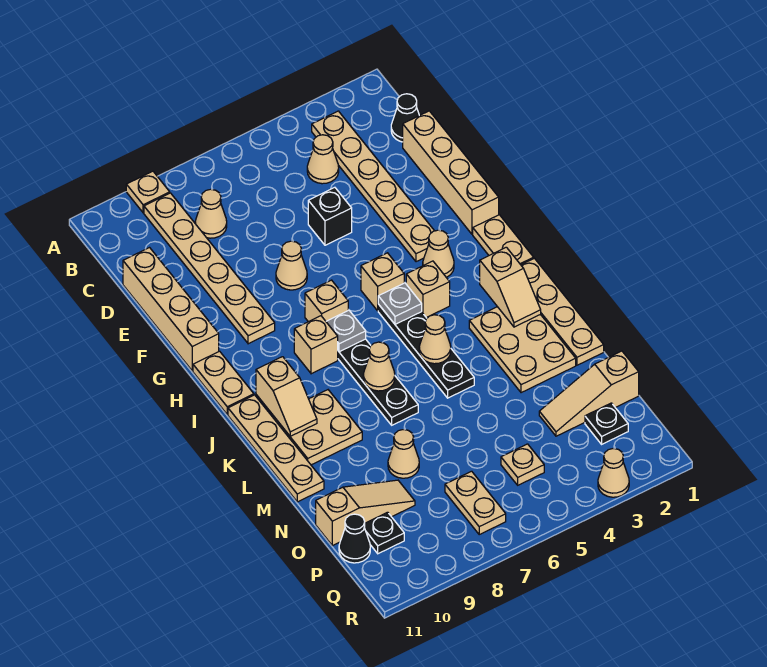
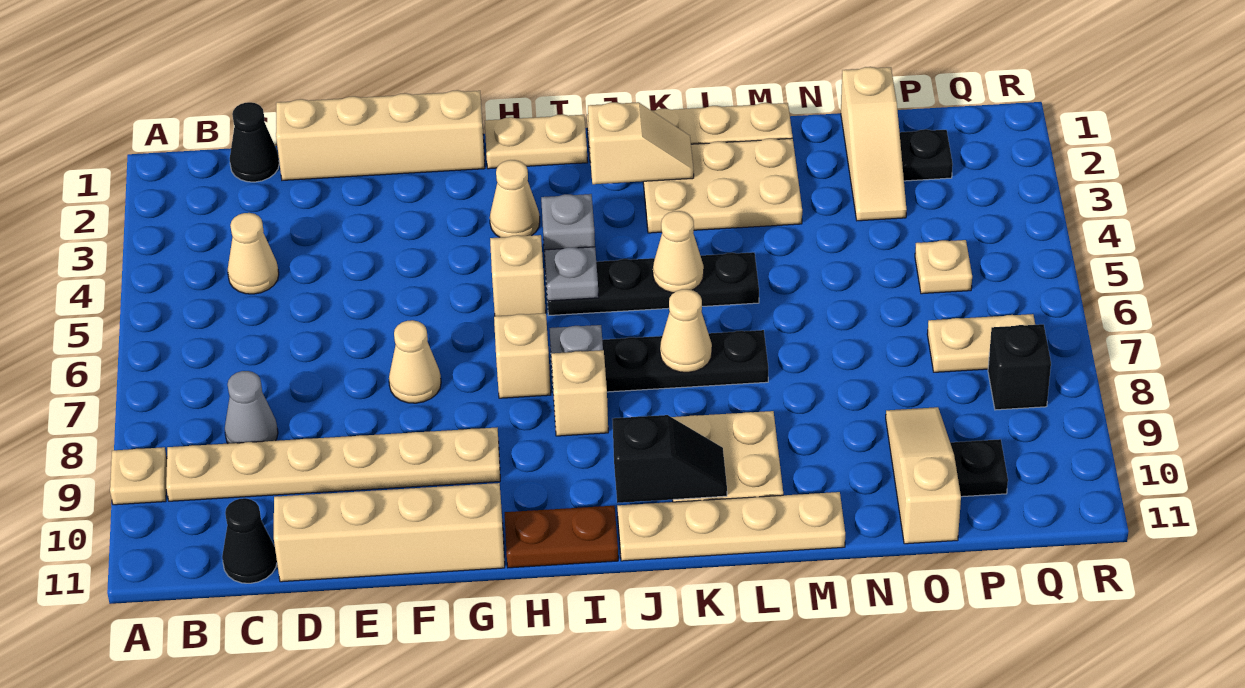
tan 1x6 plate [312,111,434,262] -> none
tan 1x1 cone [195,189,227,238] -> grey 1x1 cone [225,371,278,444]
black 1x1 brick [308,187,352,245] -> black 1x1 brick moved to [988,324,1051,410]
tan 1x2 plate [193,351,254,415] -> brown 1x2 plate [505,506,618,568]
tan 1x1 brick [406,261,450,318] -> grey 1x1 brick [541,194,595,271]
tan 1x2 slope [256,357,317,436] -> black 1x2 slope [613,415,727,503]
tan 1x1 cone [388,430,419,478] -> none
black 1x1 cone [339,514,370,563] -> black 1x1 cone moved to [222,498,277,583]
tan 1x1 cone [598,449,629,497] -> none

